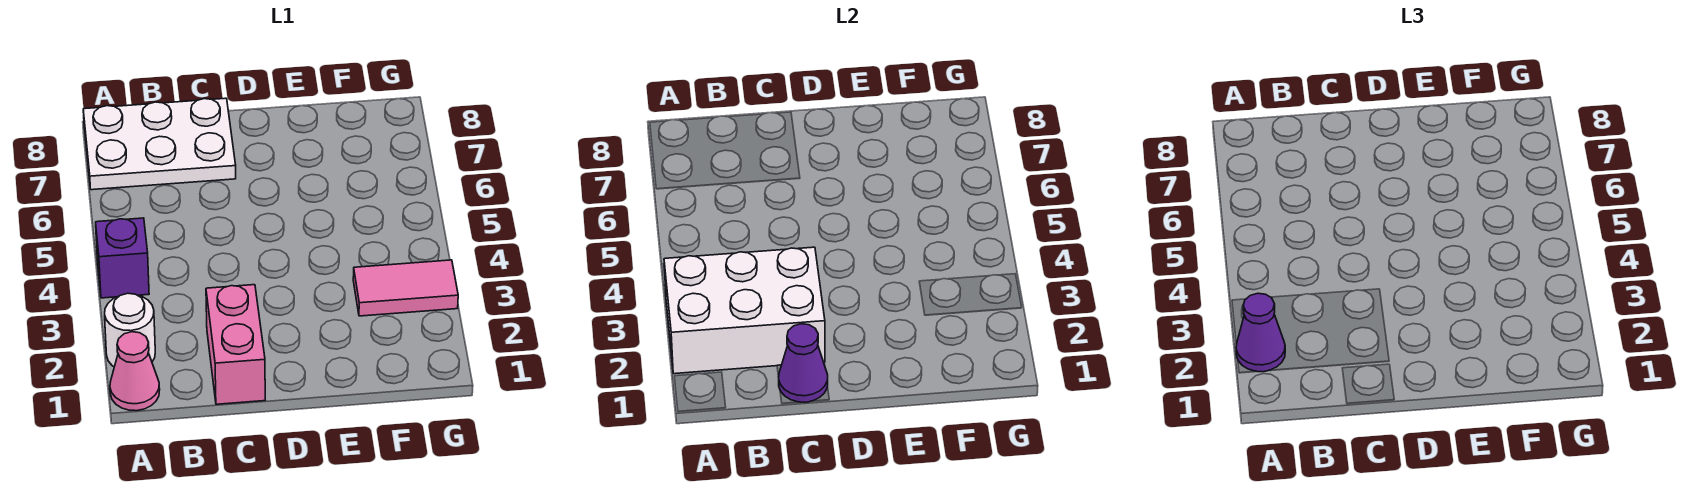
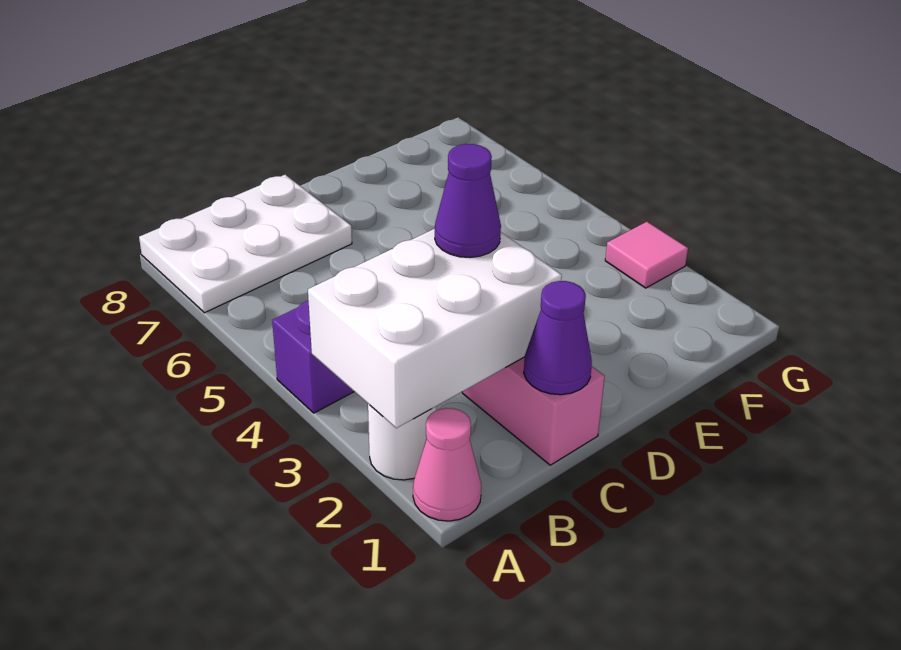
purple 1x1 cone [1236,293,1285,372] -> purple 1x1 cone moved to [435,144,501,257]
pink 1x2 tile [353,260,458,316] -> pink 1x1 tile [605,222,688,288]

